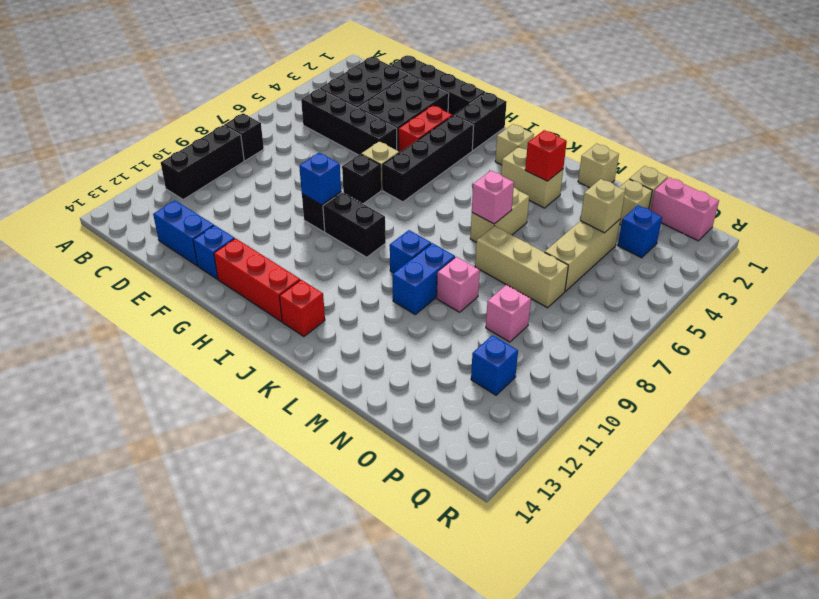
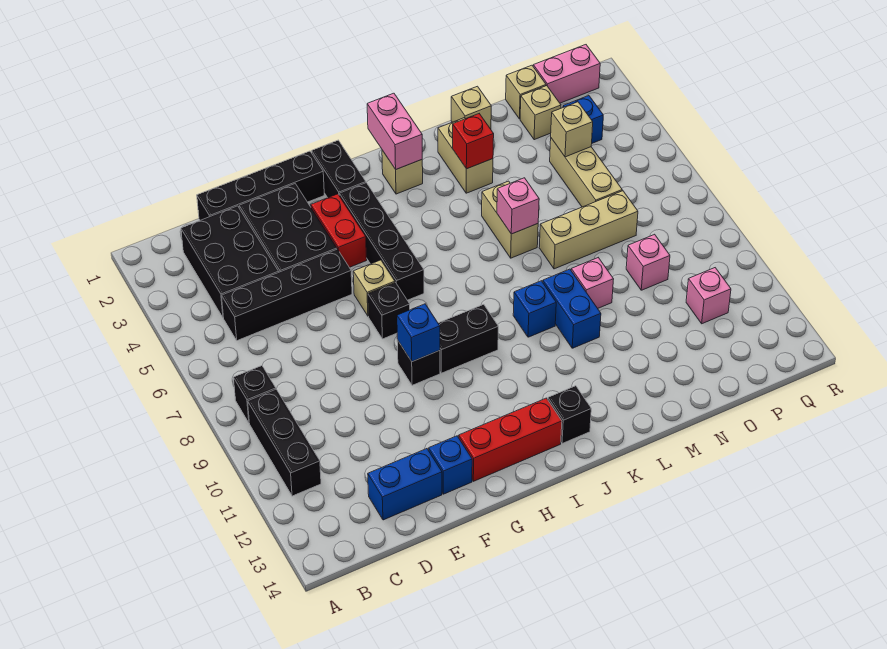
none -> pink 1x2 brick [367,93,422,169]
red 1x1 brick [279,280,325,337] -> black 1x1 brick [548,386,591,444]
tan 1x2 brick [501,147,563,208] -> tan 1x2 brick turned to [438,118,493,193]
blue 1x1 brick [471,335,518,395] -> pink 1x1 brick [686,268,731,324]

